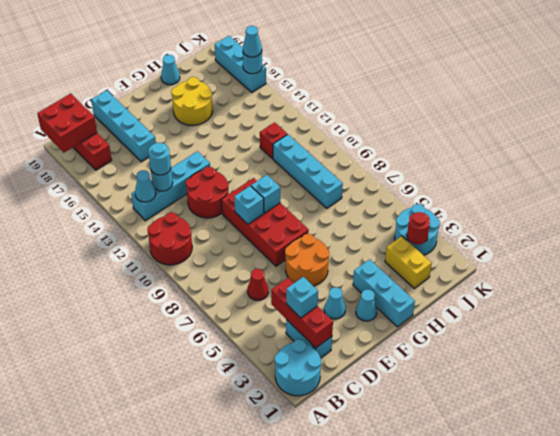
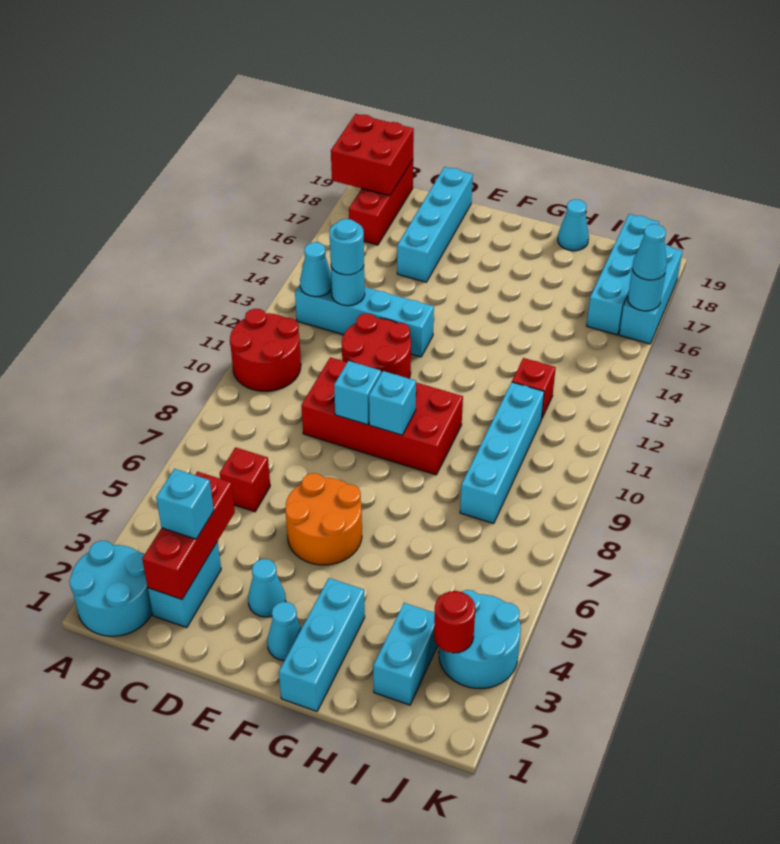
red 1x1 cone [247,269,268,300] -> red 1x1 brick [220,447,270,512]
red 2x4 brick [221,178,309,266] -> red 2x4 brick turned to [301,357,463,475]
yellow 2x2 round brick [171,77,212,125] -> none
yellow 1x2 brick [385,236,432,288] -> cyan 1x2 brick [373,603,437,705]
none -> cyan 1x4 brick [587,214,659,335]

